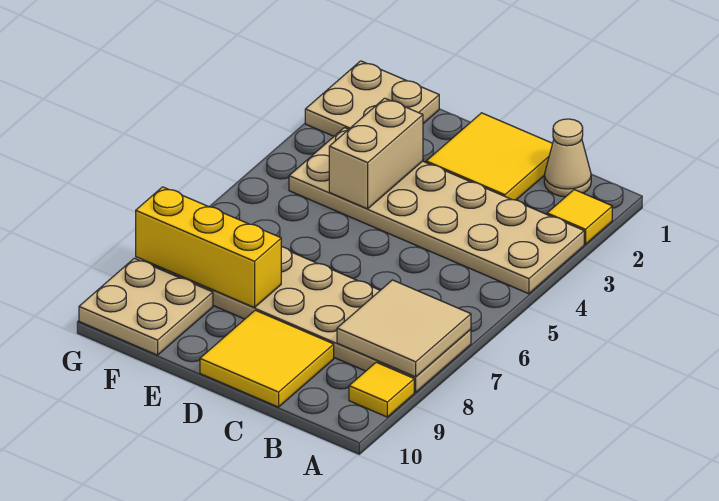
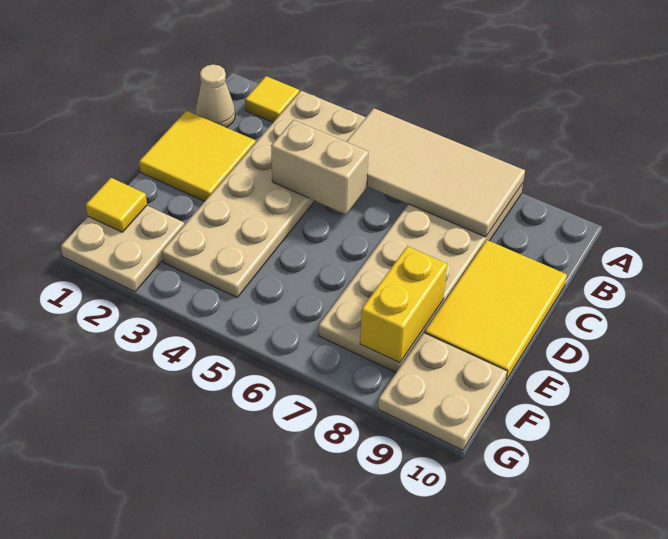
tan 2x2 tile [337,280,471,377] -> tan 2x4 tile [347,108,525,237]
yellow 1x1 tile [349,362,414,417] -> yellow 1x1 tile moved to [86,178,147,232]
yellow 2x2 tile [200,310,334,407] -> yellow 2x3 tile [425,240,567,380]
tan 1x2 brick [329,98,423,209] -> tan 1x2 brick moved to [271,120,368,214]
yellow 1x3 brick [136,187,281,308] -> yellow 1x2 brick [360,246,447,363]

